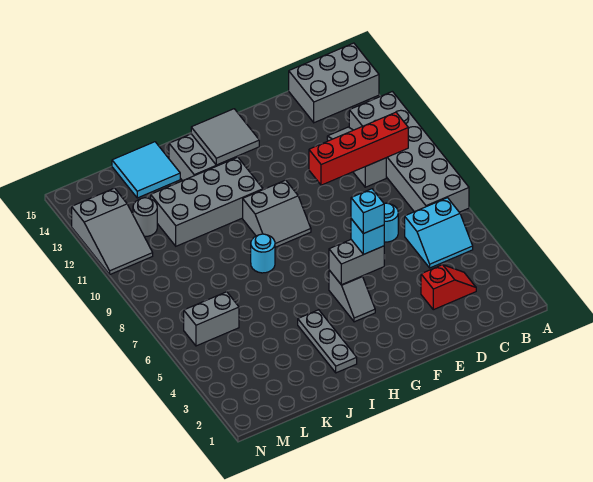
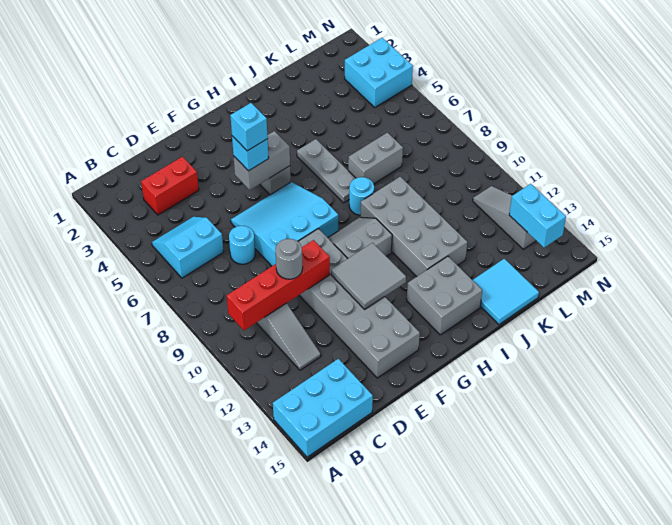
grey 2x6 brick [349,91,469,212] -> grey 2x6 brick moved to [298,229,420,378]
grey 2x3 brick [289,43,379,123] -> cyan 2x3 brick [273,359,373,457]
red 1x2 slope [421,265,476,310] -> red 1x2 brick [141,157,199,215]
none -> cyan 3x3 slope [231,182,338,266]
grey 2x2 tile [191,109,259,165] -> grey 2x2 tile moved to [331,243,406,309]
grey 2x4 brick [151,157,263,246] -> grey 2x4 brick turned to [360,177,467,277]
grey 1x3 plate [298,310,357,373] -> grey 1x3 plate moved to [297,139,356,203]
grey 1x2 brick [184,292,239,346] -> grey 1x2 brick moved to [348,133,403,184]
grey 1x1 round brick [133,198,157,237] -> grey 1x1 round brick moved to [275,239,303,279]
none -> cyan 2x2 brick [345,38,413,107]
grey 2x3 slope [72,188,153,274] -> grey 1x3 slope [473,186,536,249]
none -> cyan 1x2 brick [509,184,566,248]

